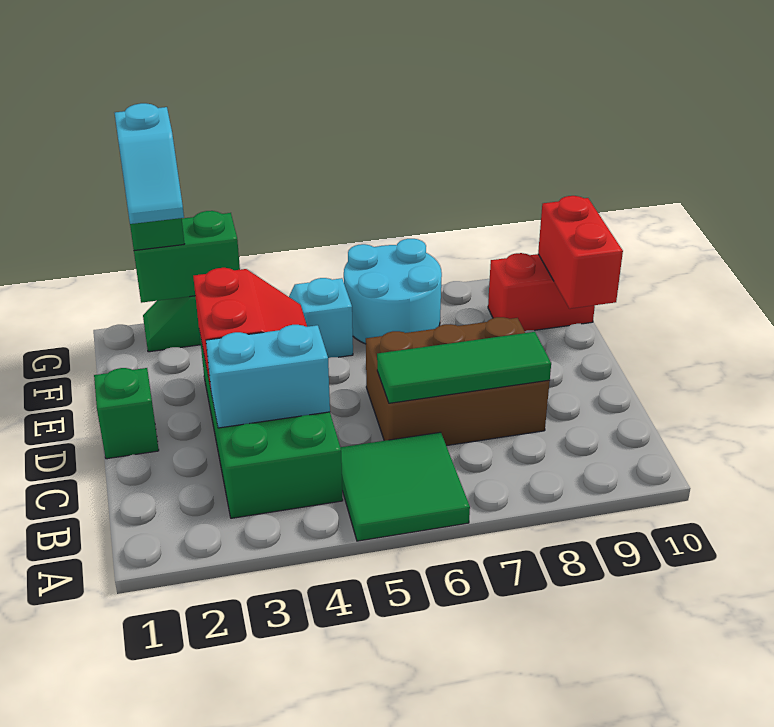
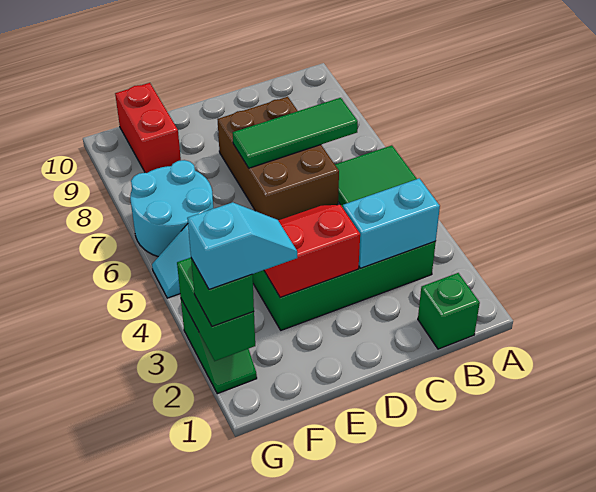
cyan 1x2 brick [206,325,330,428] -> cyan 1x2 brick turned to [343,178,440,268]
green 1x3 tile [377,332,551,403] -> green 1x3 tile turned to [233,98,358,168]
green 1x1 brick [94,368,159,459] -> green 1x1 brick moved to [418,273,480,349]
red 1x2 brick [538,196,623,309] -> none

